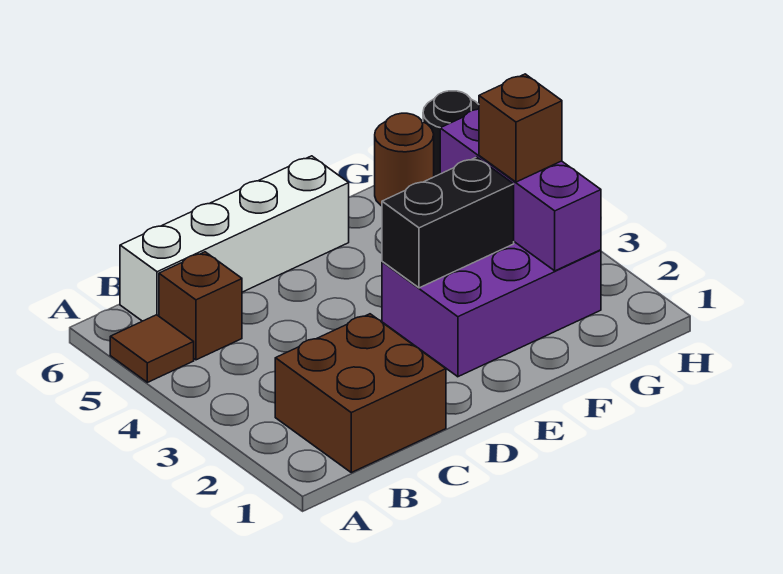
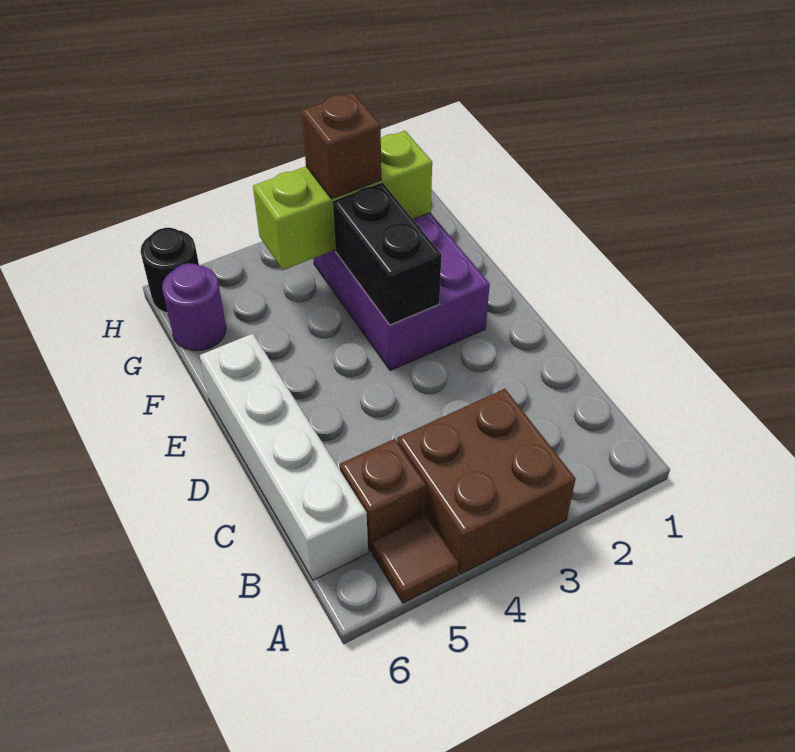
brown 2x2 brick [275,314,446,473] -> brown 2x2 brick moved to [397,389,576,574]
purple 1x3 brick [440,109,601,271] -> lime 1x3 brick [253,131,432,270]
brown 1x1 round brick [375,113,434,206] -> purple 1x1 round brick [162,263,226,351]

